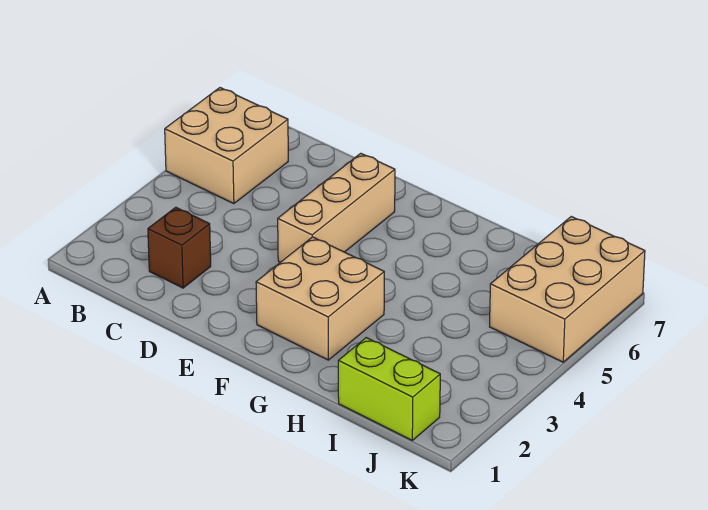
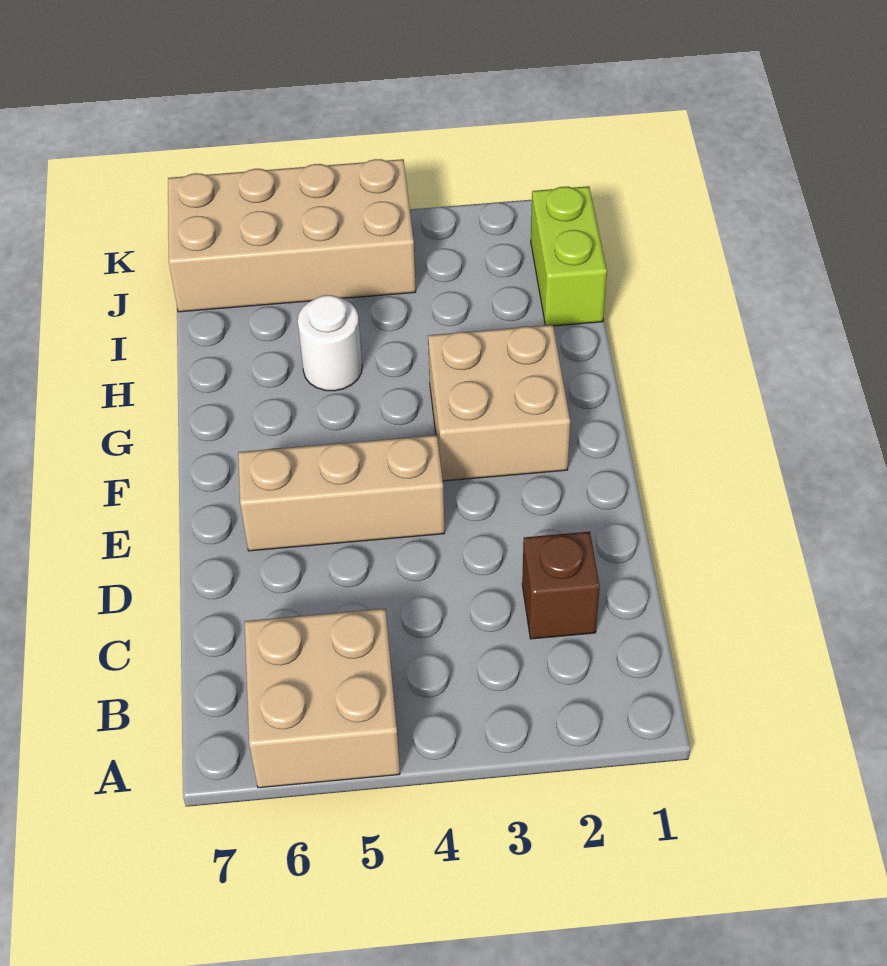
none -> white 1x1 round brick [298,295,362,391]
tan 2x3 brick [490,217,645,362] -> tan 2x4 brick [168,159,416,312]

